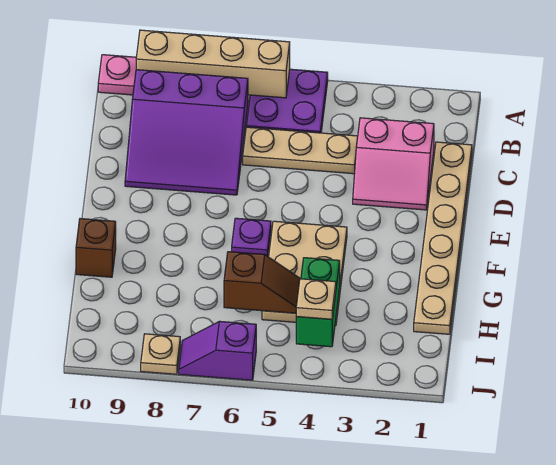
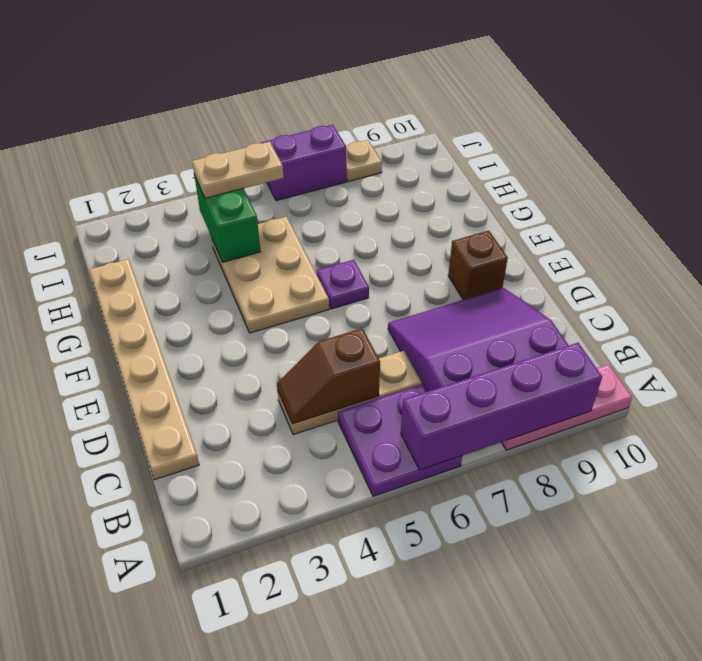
tan 1x4 brick [136,30,290,98] -> purple 1x4 brick [401,343,602,470]
pink 2x2 slope [353,118,434,210] -> none
brown 1x1 brick [76,219,116,277] -> brown 1x1 brick moved to [448,230,508,300]
brown 1x2 slope [224,252,300,313] -> brown 1x2 slope moved to [277,328,380,424]
tan 1x1 plate [296,279,336,319] -> tan 1x2 plate [192,142,284,198]
purple 1x2 slope [179,321,256,380] -> purple 1x2 brick [261,125,346,201]

